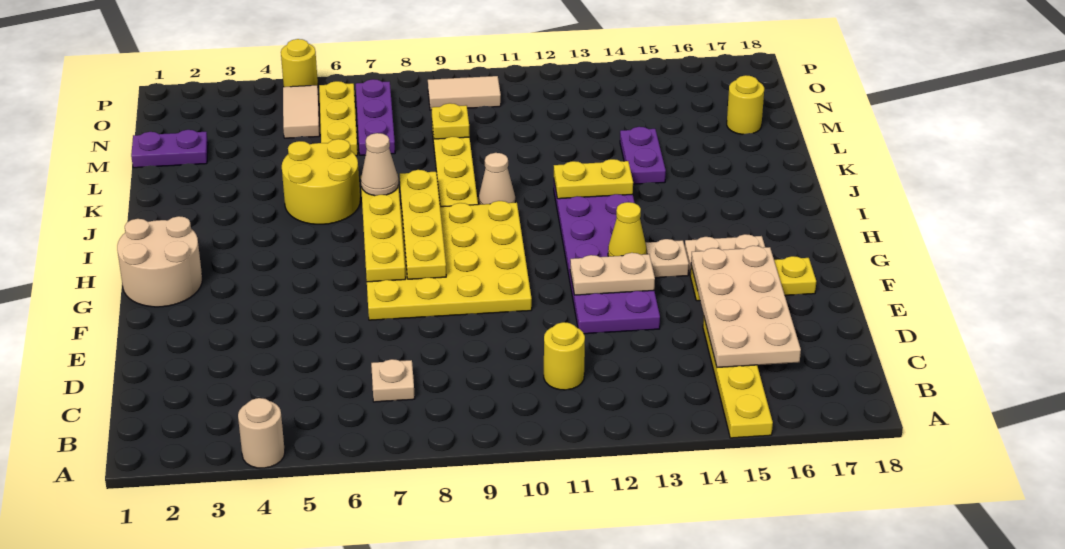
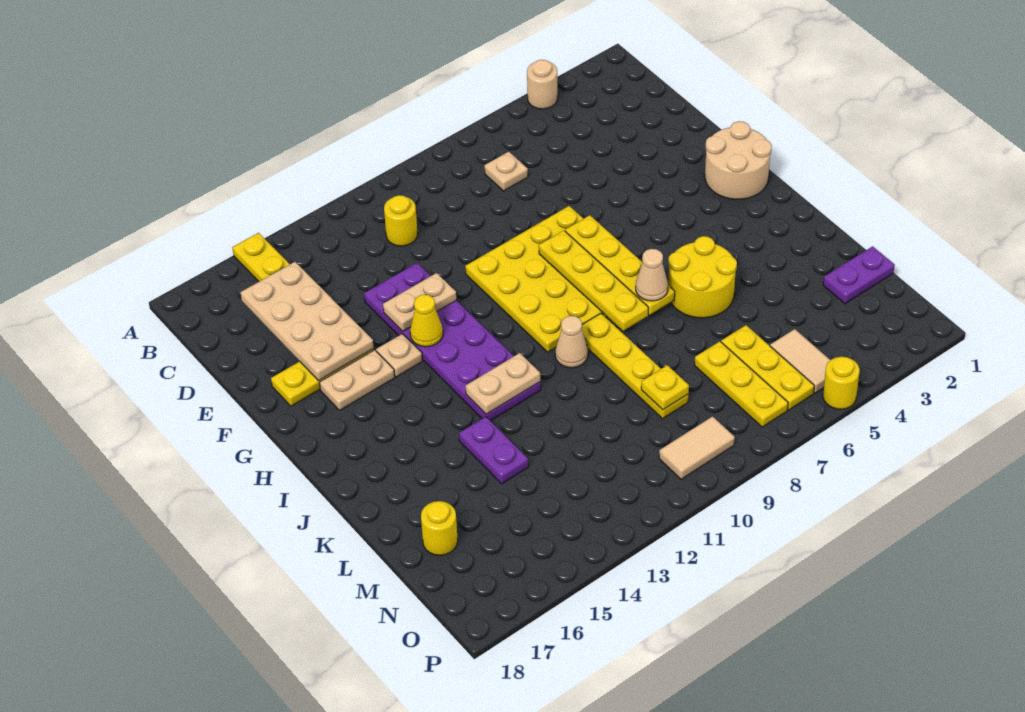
yellow 1x2 plate [554,159,633,199] -> tan 1x2 plate [466,353,540,414]
purple 1x3 plate [356,79,395,155] -> yellow 1x3 plate [694,342,788,427]

